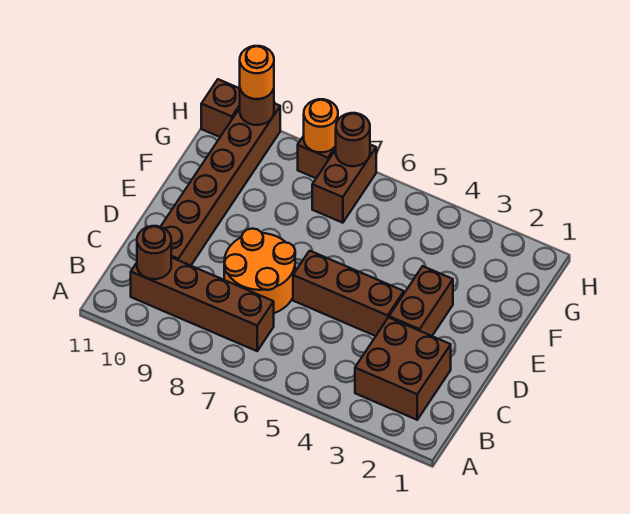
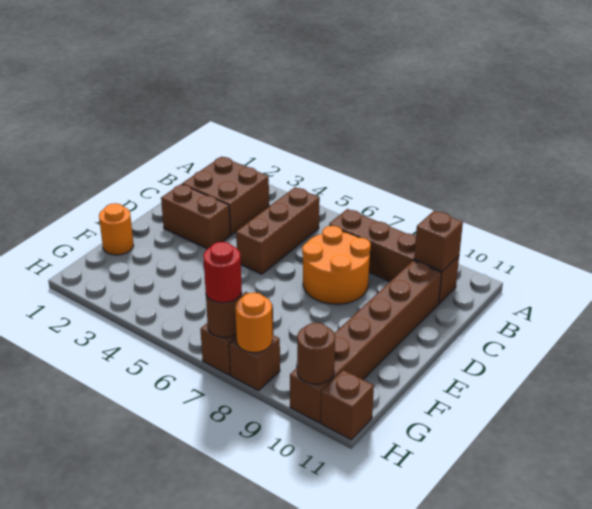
brown 1x1 round brick [137,226,171,279] -> brown 1x1 brick [414,211,463,271]
brown 1x2 brick [389,266,453,336] -> brown 1x2 brick turned to [161,184,230,249]
brown 1x3 brick [293,251,404,336] -> brown 1x3 brick turned to [236,187,320,274]
none -> red 1x1 round brick [203,242,242,303]
orange 1x1 round brick [240,46,274,99] -> orange 1x1 round brick moved to [99,203,134,255]

